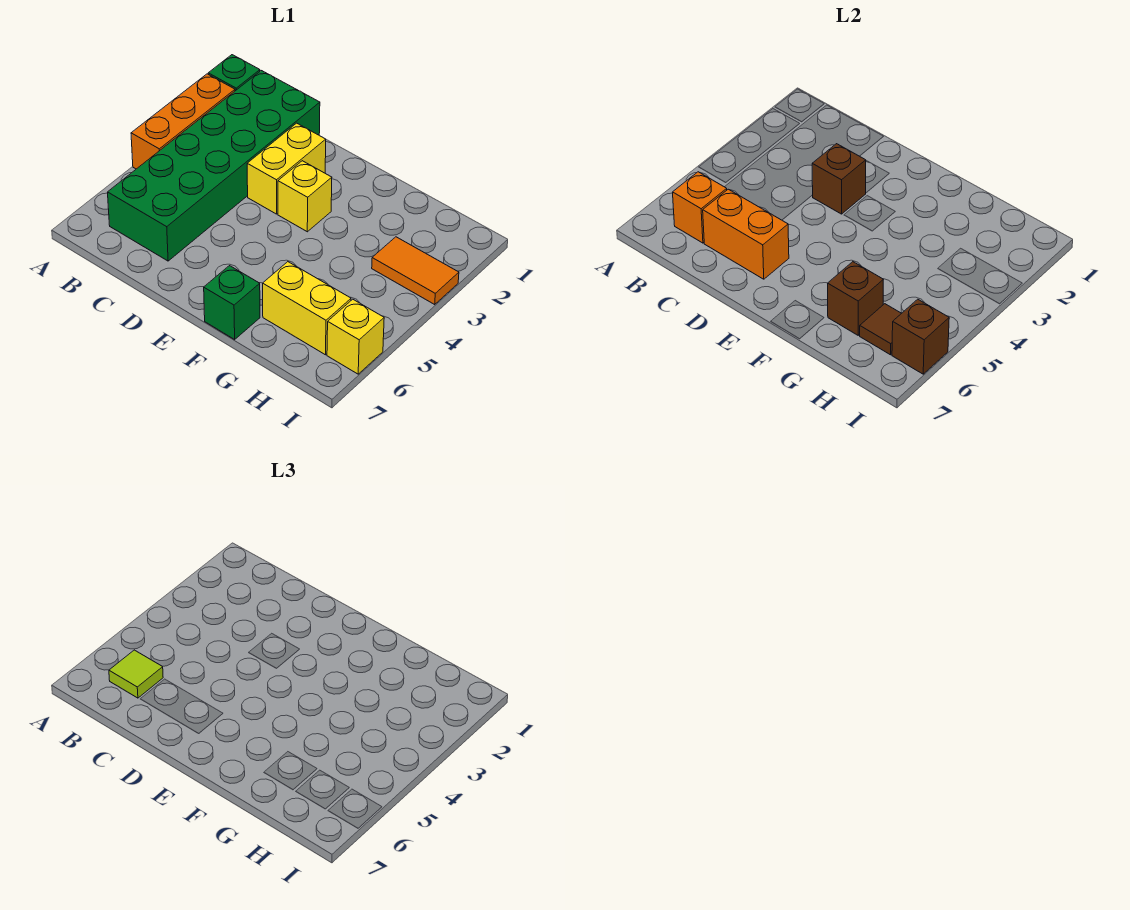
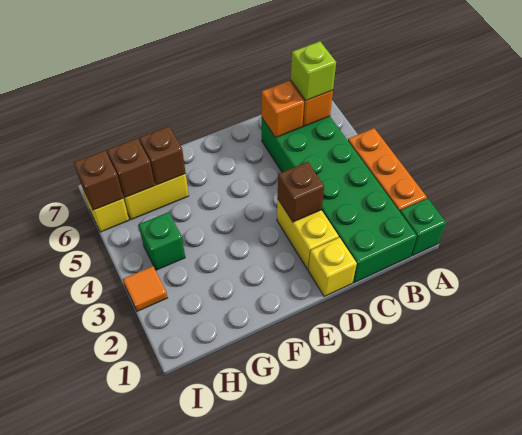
lime 1x1 tile [109,650,163,698] -> lime 1x1 brick [291,42,336,100]
orange 1x2 brick [703,189,789,279] -> orange 1x1 brick [262,81,304,138]
yellow 1x1 brick [278,161,332,232] -> yellow 1x1 brick moved to [308,237,357,296]
green 1x1 brick [204,266,260,339] -> green 1x1 brick moved to [139,212,185,270]
orange 1x2 tile [372,237,459,304] -> orange 1x1 tile [123,266,167,311]
brown 1x1 tile [860,304,901,355] -> brown 1x1 brick [107,138,155,197]

